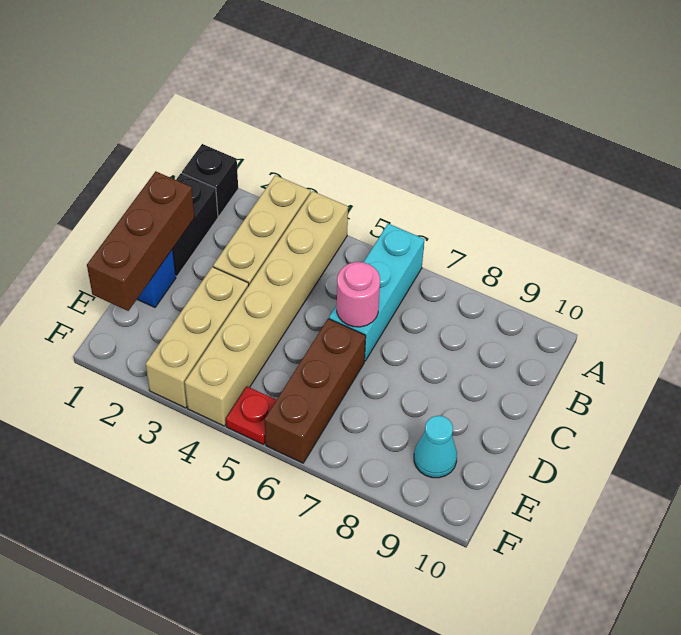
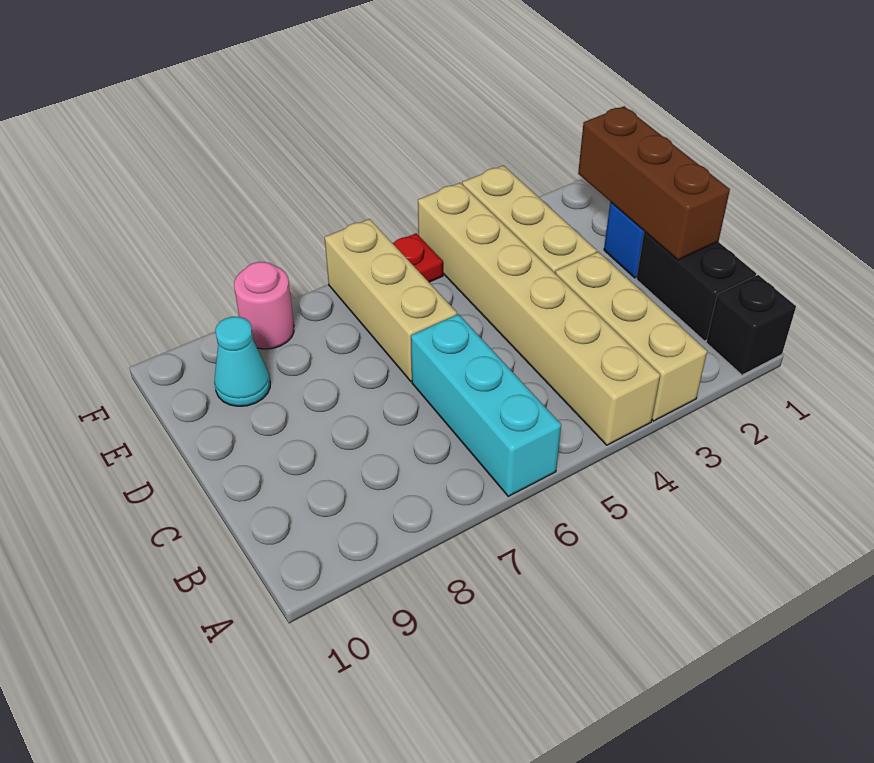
pink 1x1 round brick [337,262,380,327] -> pink 1x1 round brick moved to [234,262,294,349]
brown 1x3 brick [264,319,366,463] -> tan 1x3 brick [325,219,457,381]

